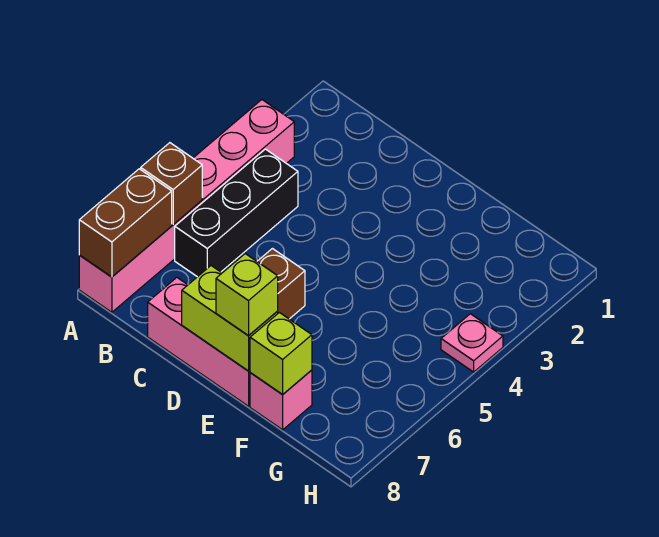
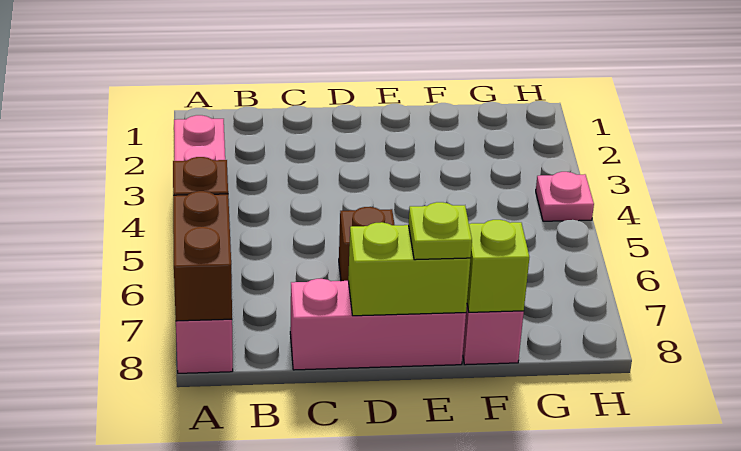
black 1x3 brick [175,149,298,277] -> none
lime 1x1 brick [216,254,278,336] -> lime 1x1 plate [409,202,472,260]

